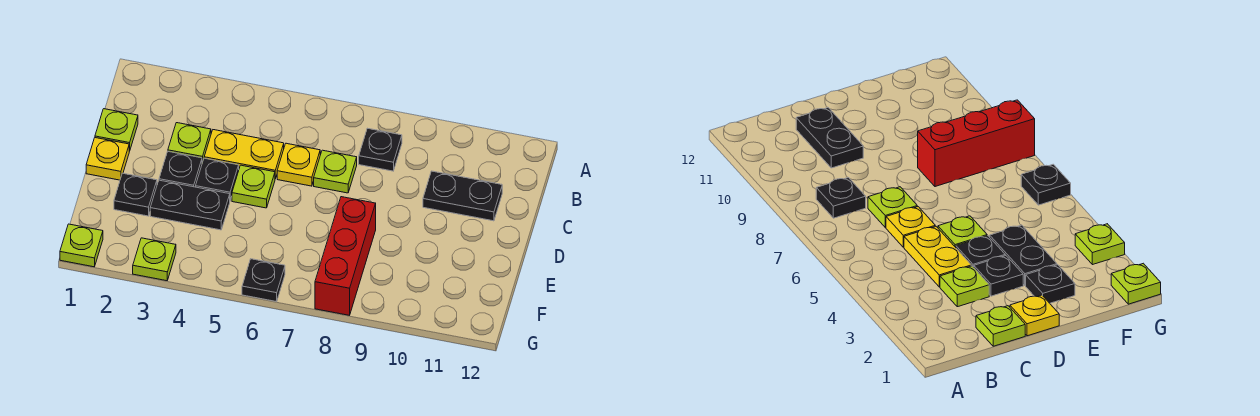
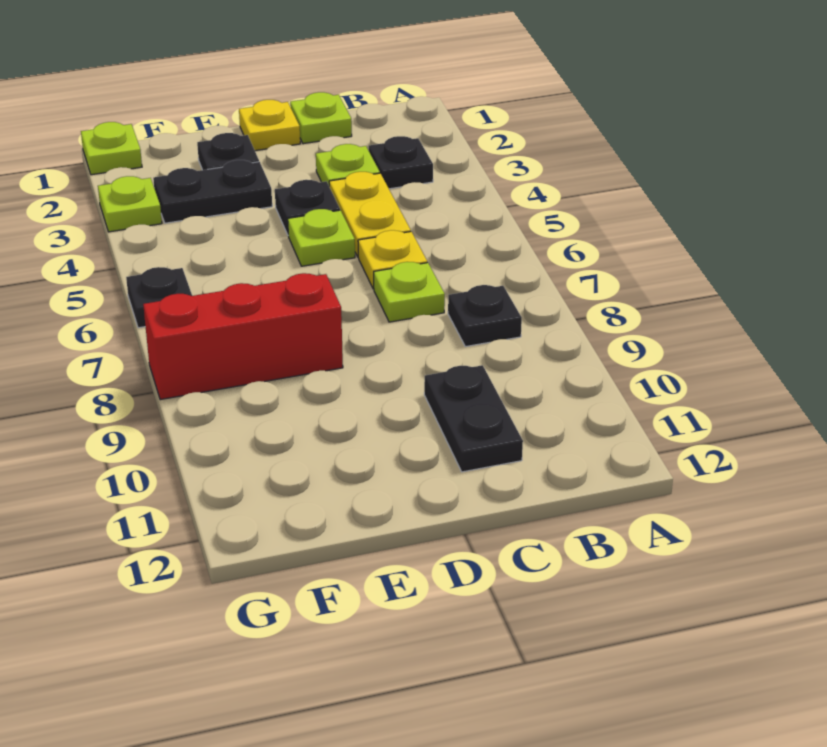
black 1x1 plate [159,152,202,187] -> black 1x1 plate moved to [369,136,433,189]
black 1x2 plate [150,180,230,230] -> black 1x2 plate turned to [153,160,272,223]

